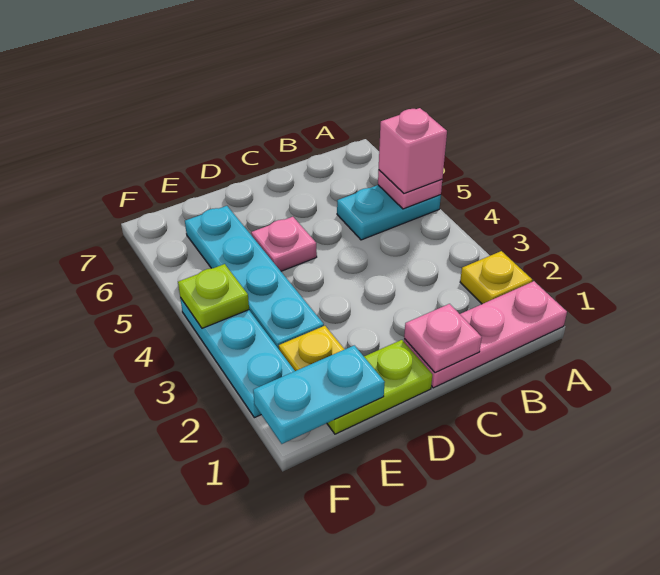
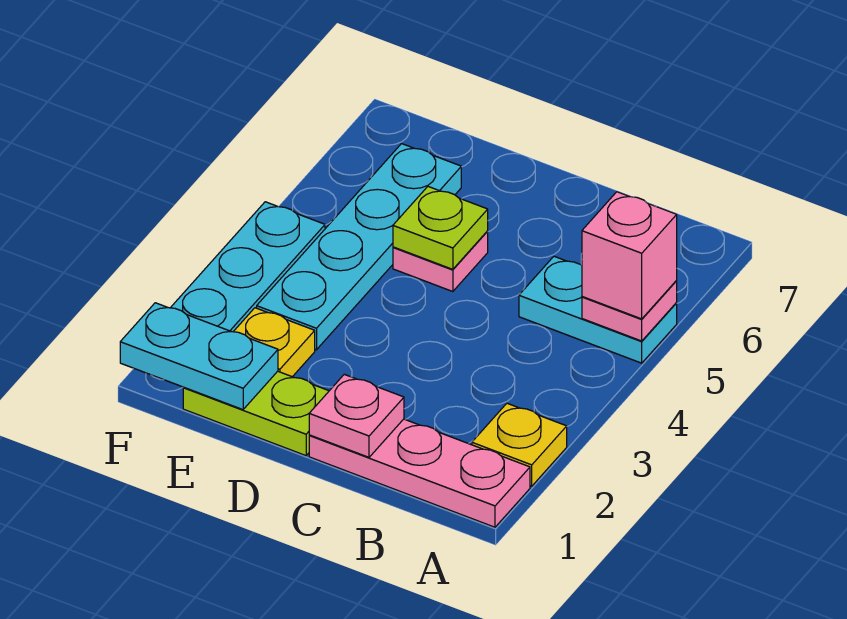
lime 1x1 plate [178,264,249,328] -> lime 1x1 plate moved to [393,187,488,269]

